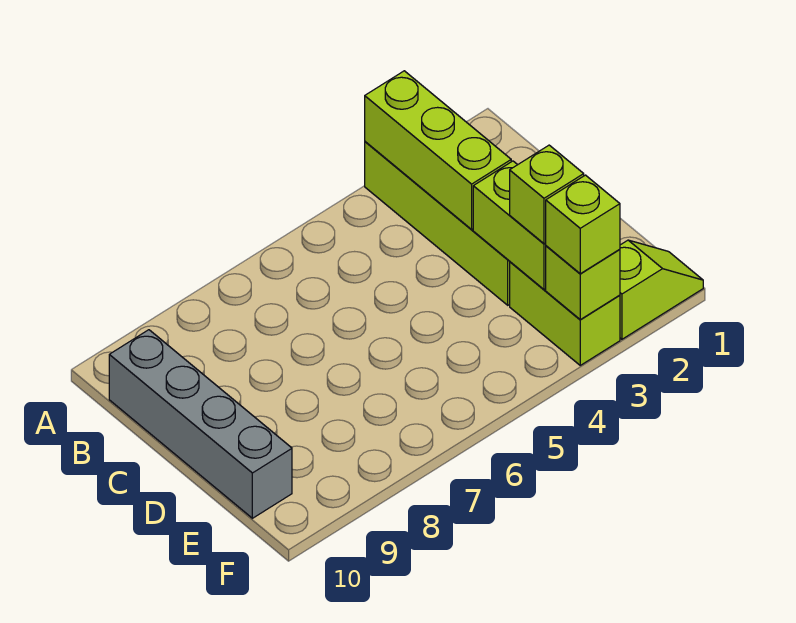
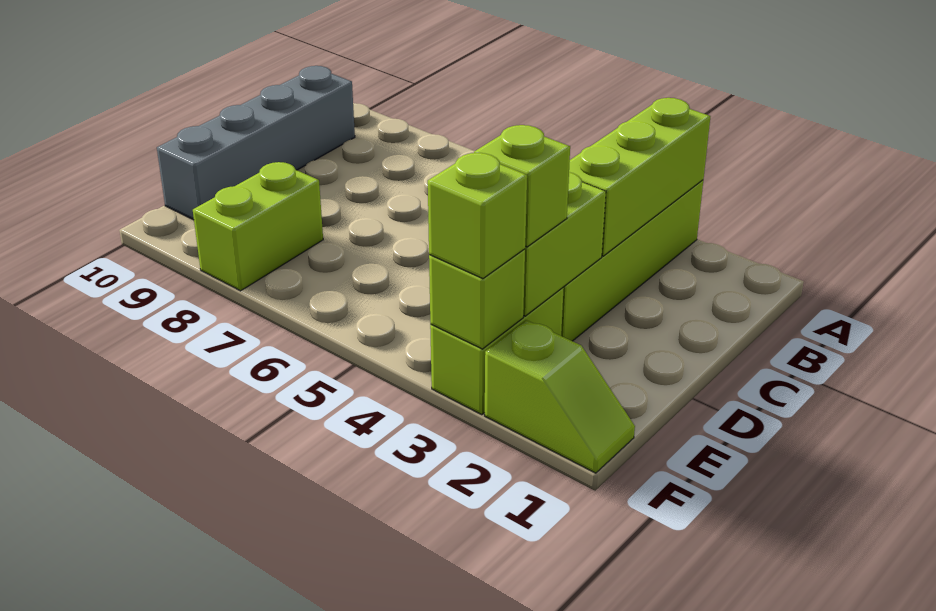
none -> lime 1x2 brick [193,162,323,291]

